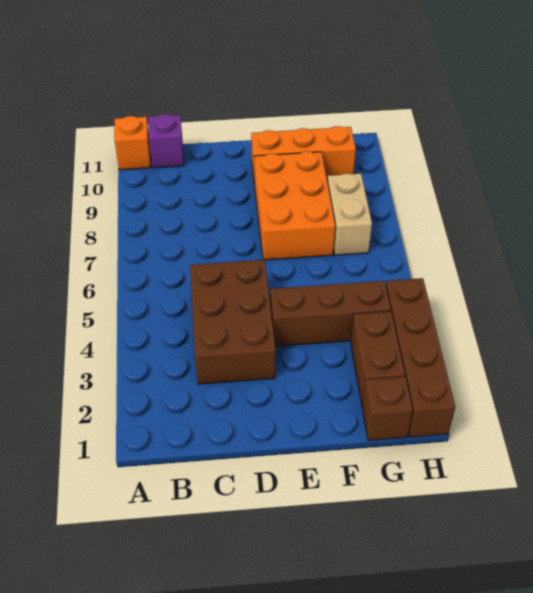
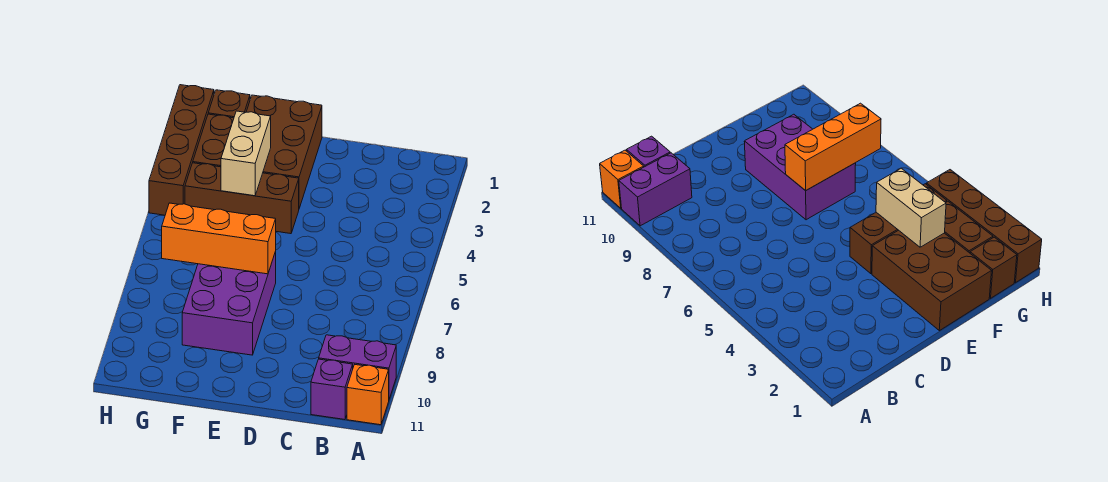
none -> purple 1x2 brick [319,335,396,399]
brown 2x3 brick [190,260,276,384] -> brown 2x3 brick moved to [246,95,322,208]
orange 2x3 brick [254,151,335,260] -> purple 2x3 brick [182,252,276,355]
orange 1x3 brick [251,126,356,184] -> orange 1x3 brick moved to [162,203,276,274]
tan 1x2 brick [327,173,372,255] -> tan 1x2 brick moved to [221,111,271,196]

